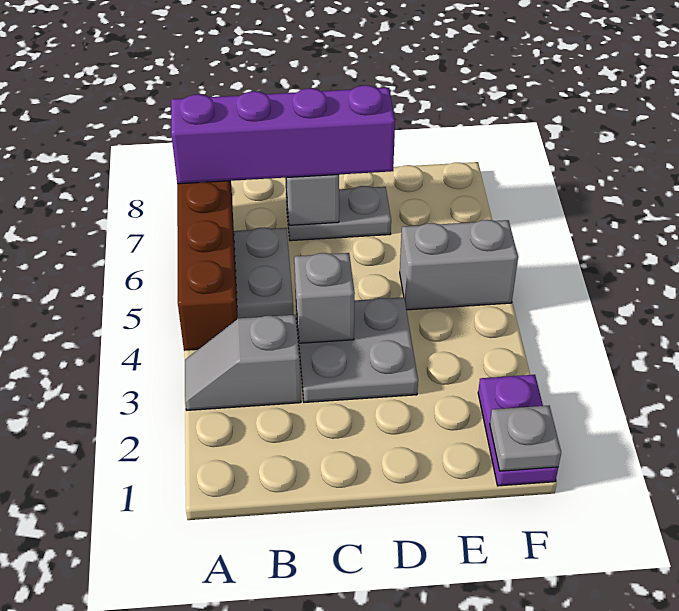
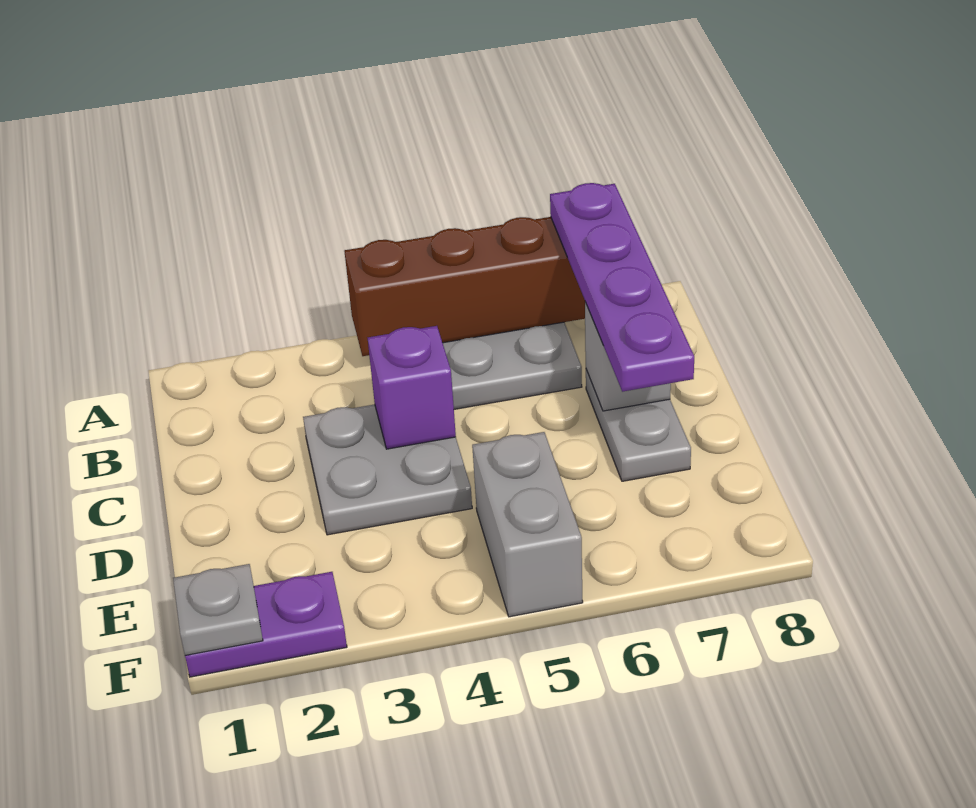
grey 1x2 slope [185,315,301,410] -> none
purple 1x4 brick [171,85,395,184] -> purple 1x4 plate [550,183,694,392]
grey 1x1 brick [294,253,355,343] -> purple 1x1 brick [368,326,456,449]

